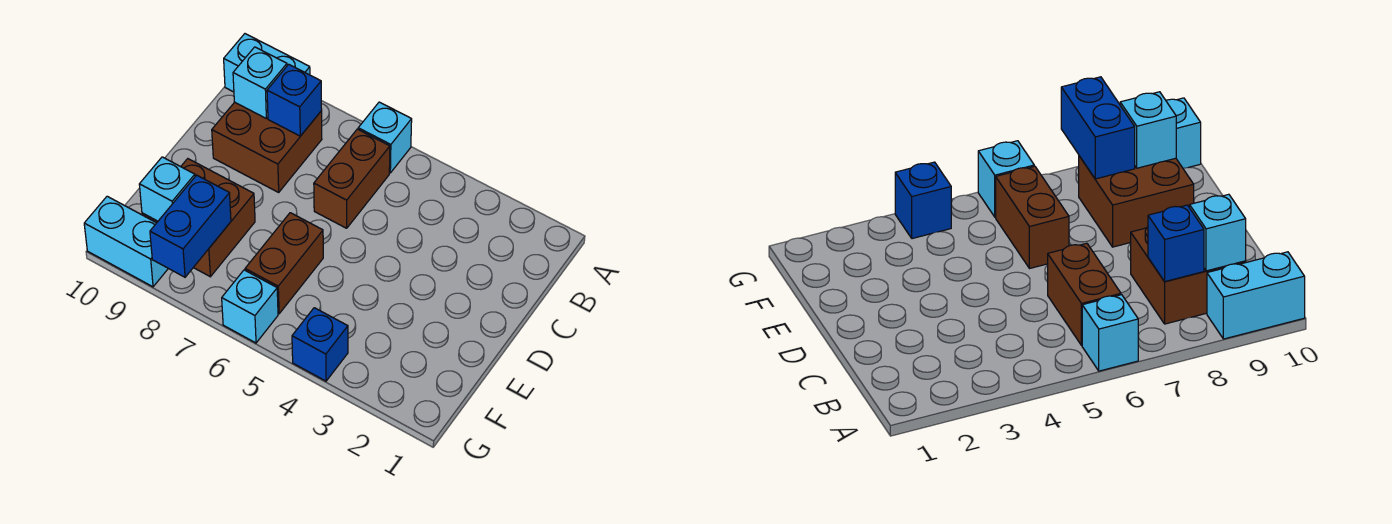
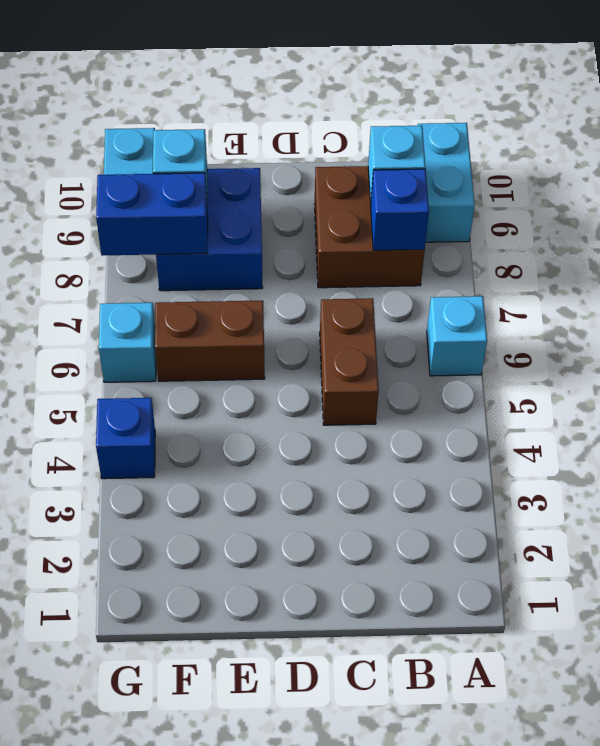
brown 1x2 brick [314,129,390,228] -> brown 1x2 brick turned to [320,298,379,425]
brown 2x2 brick [142,159,255,277] -> blue 2x2 brick [156,168,263,291]

